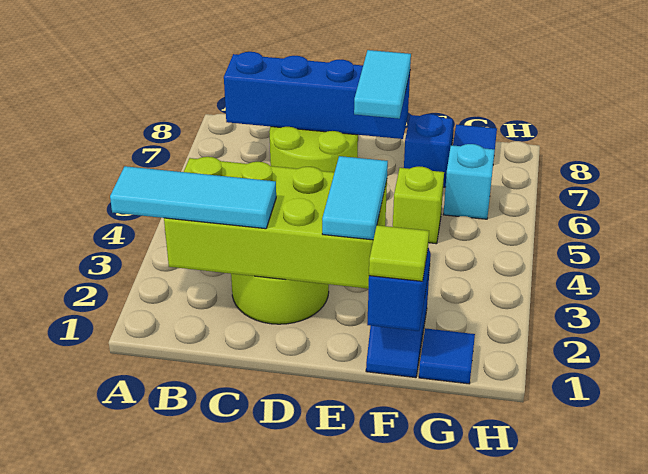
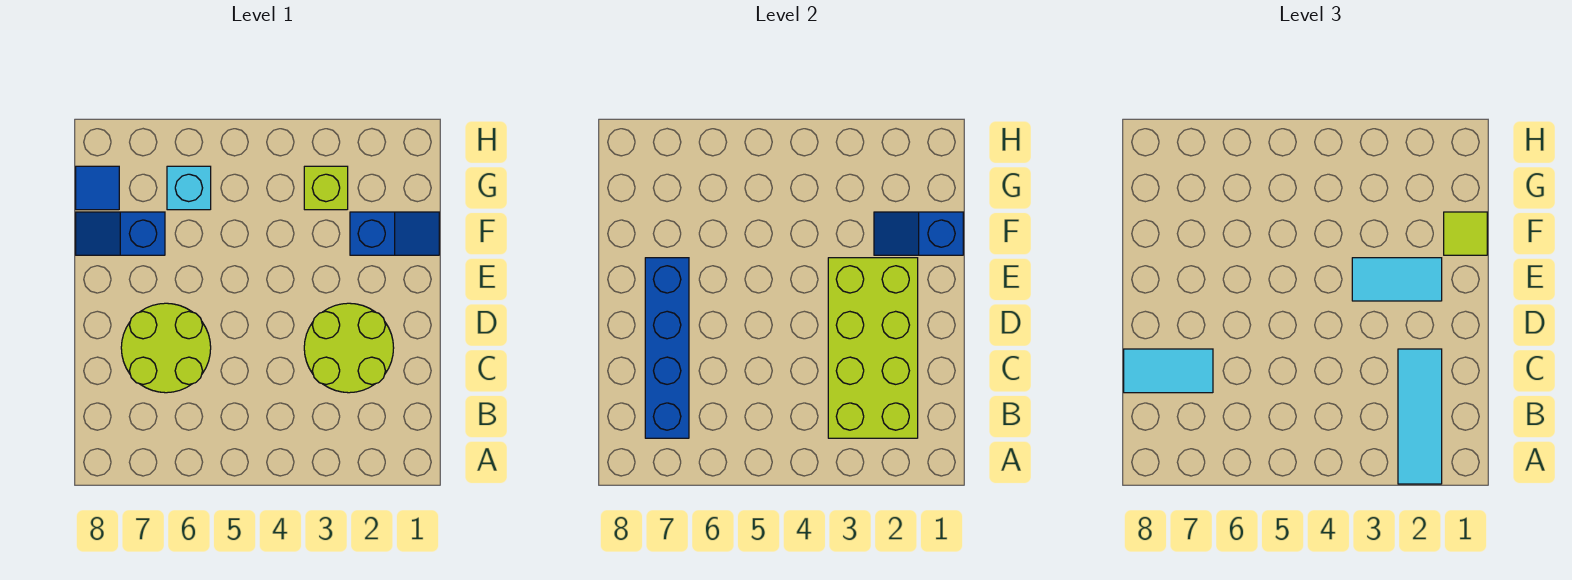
cyan 1x2 tile [354,50,411,119] -> cyan 1x2 tile moved to [1124,349,1213,393]
lime 1x1 brick [393,167,444,244] -> lime 1x1 brick moved to [304,166,348,210]
blue 1x1 tile [419,328,475,384] -> none

